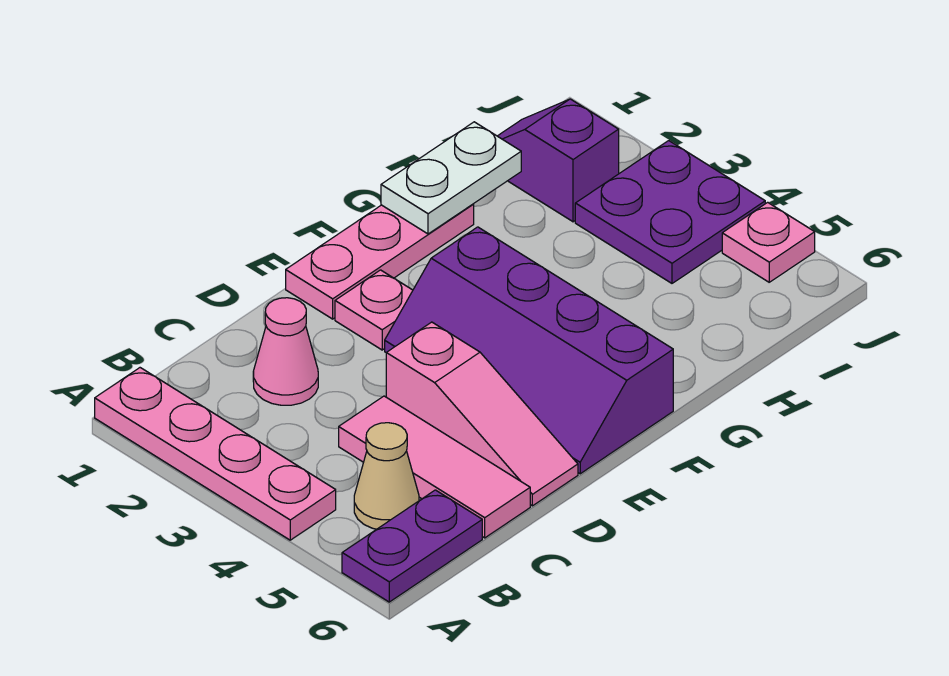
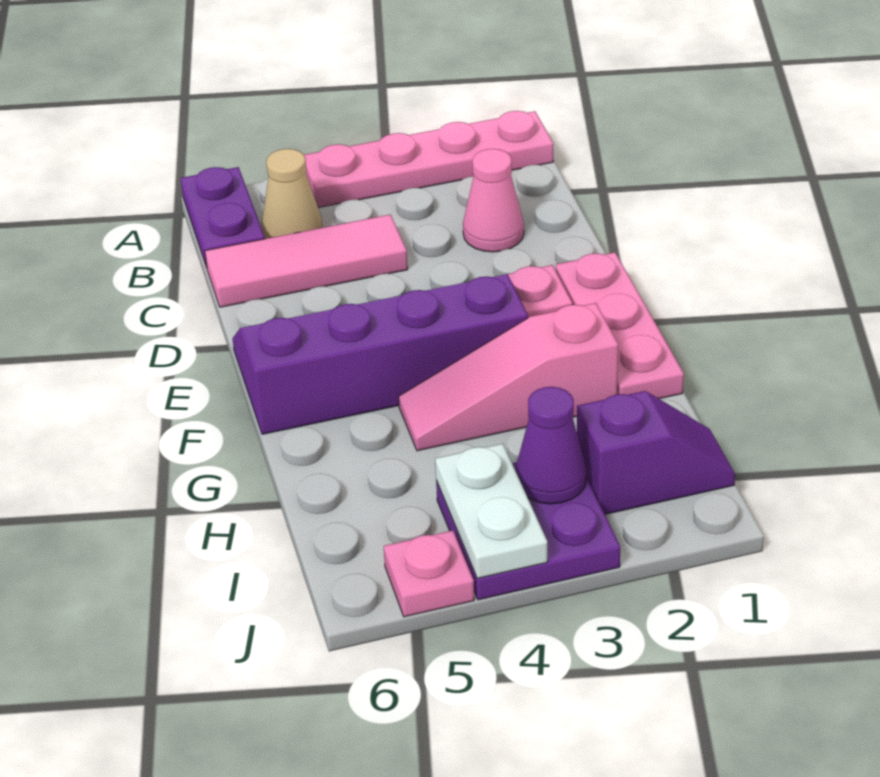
pink 1x3 slope [386,322,578,506] -> pink 1x3 slope moved to [399,303,618,451]
white 1x2 plate [381,122,521,234] -> white 1x2 plate moved to [435,444,547,578]
none -> purple 1x1 cone [515,387,586,504]

